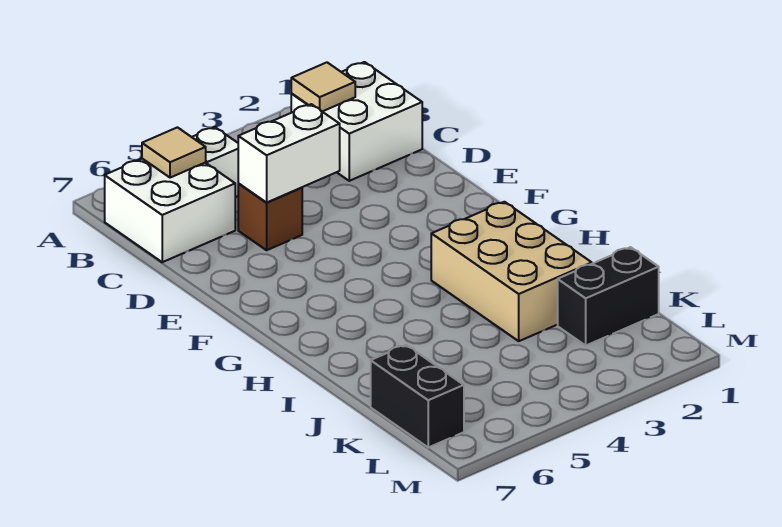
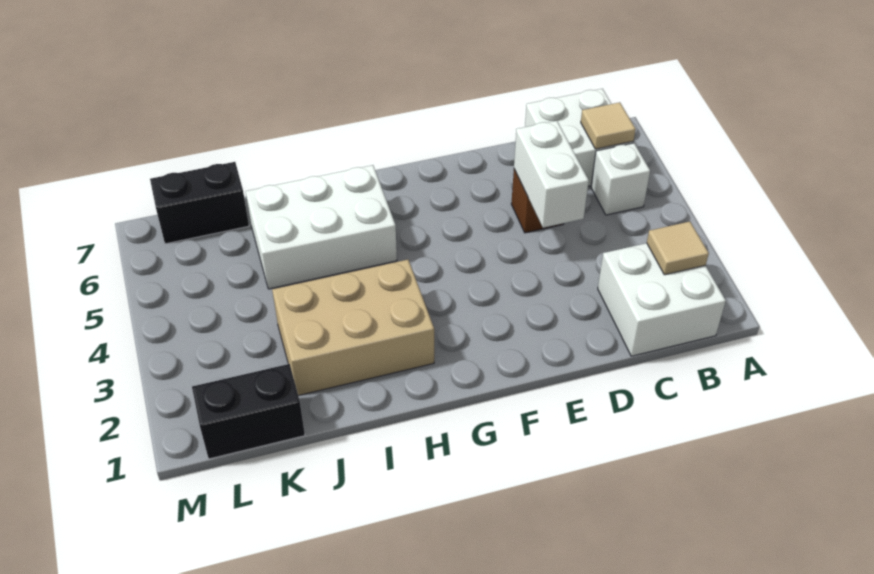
none -> white 2x3 brick [246,165,397,289]
black 1x2 brick [558,247,659,345] -> black 1x2 brick turned to [192,364,305,459]

